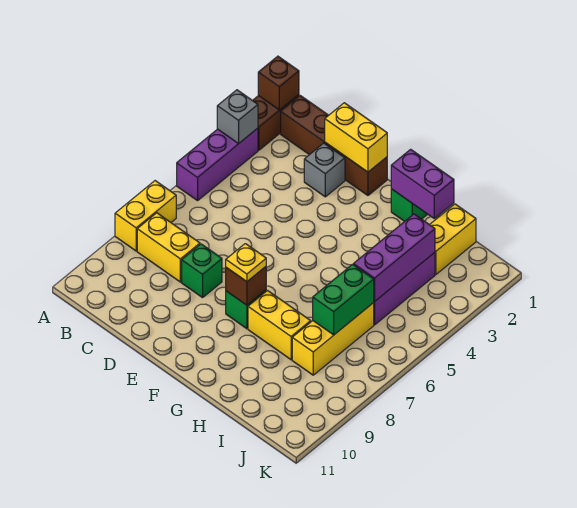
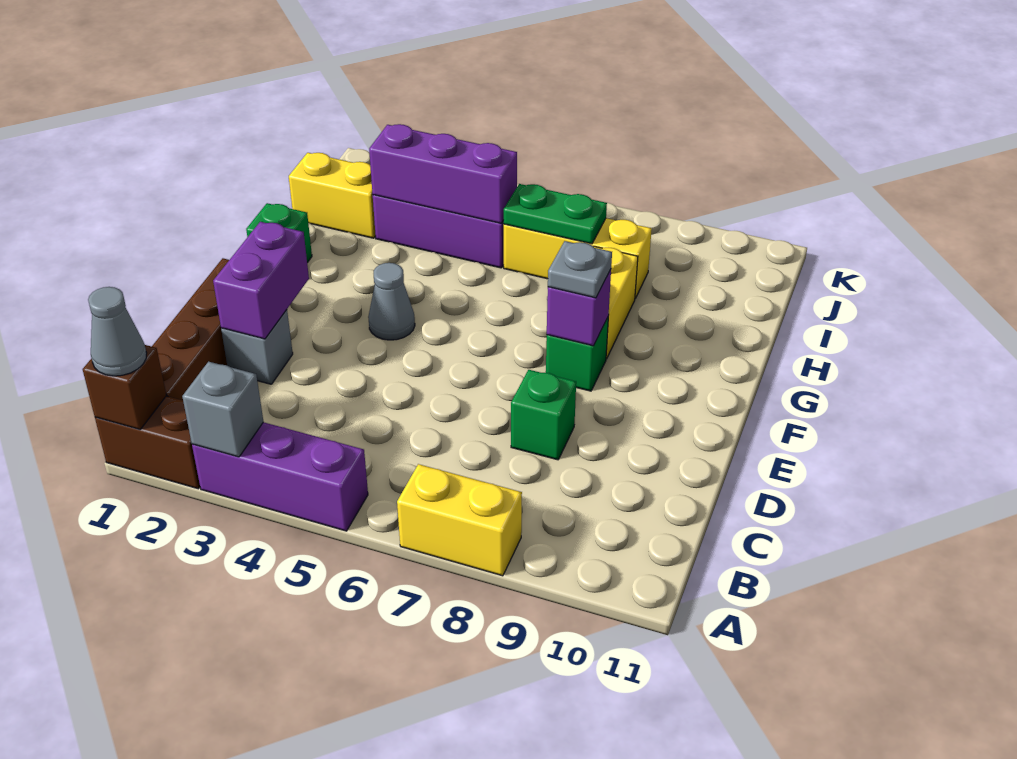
none -> grey 1x1 cone [88,287,147,376]
yellow 1x2 brick [137,213,200,282] -> none
yellow 1x2 brick [325,103,387,172] -> none
none -> grey 1x1 cone [368,263,415,340]
brown 1x1 brick [226,267,266,305] -> purple 1x1 brick [547,269,611,346]
yellow 1x1 plate [226,244,266,282] -> grey 1x1 plate [548,241,612,298]
purple 1x2 brick [391,149,454,218] -> purple 1x2 brick moved to [213,222,309,339]
green 1x2 brick [313,264,374,335] -> green 1x2 plate [504,184,607,244]

